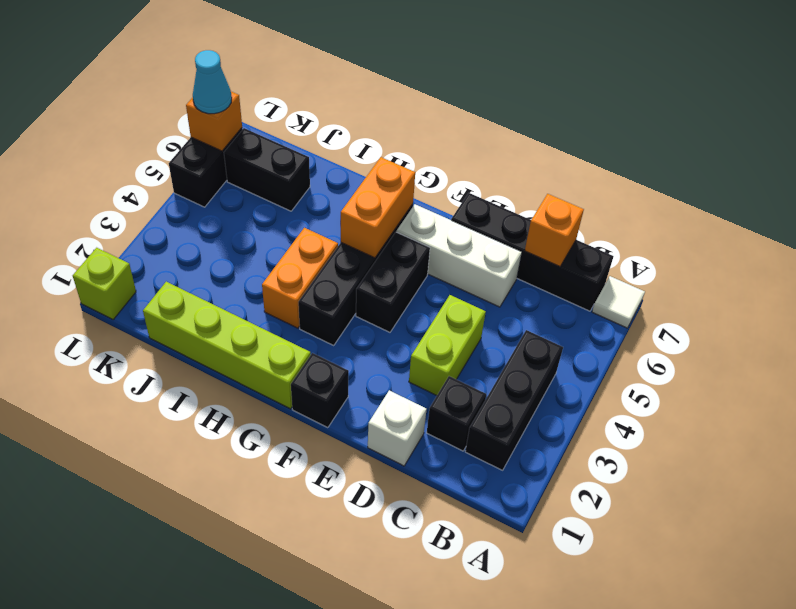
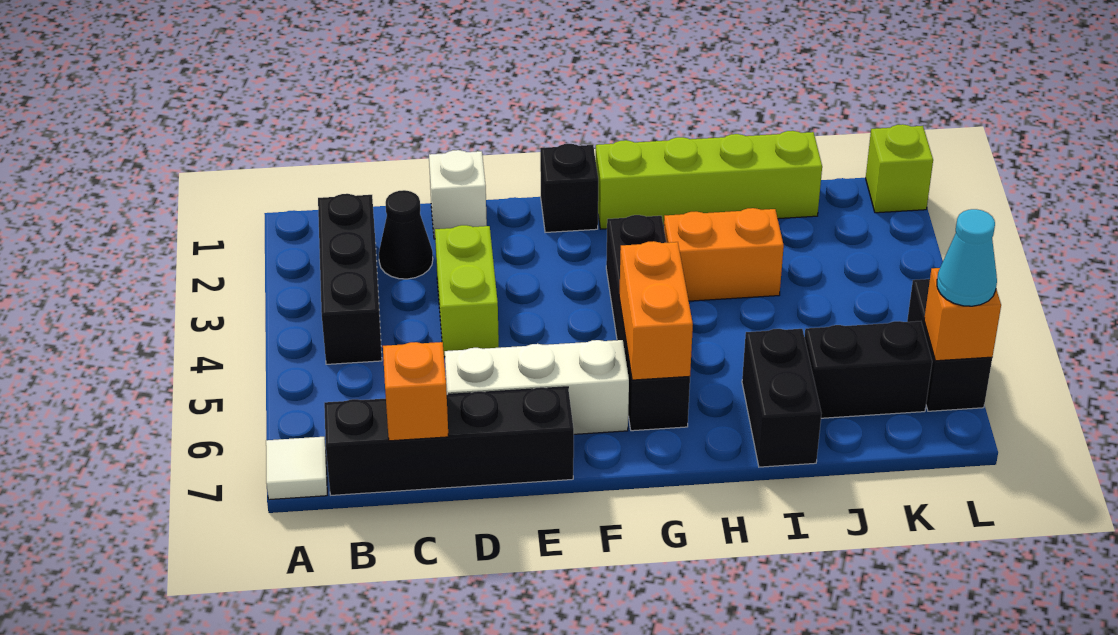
black 1x1 brick [427,376,486,451] -> black 1x1 cone [379,190,433,279]
black 1x2 brick [356,232,430,332] -> black 1x2 brick moved to [742,329,822,467]
orange 1x2 brick [262,228,338,328] -> orange 1x2 brick turned to [664,208,784,301]

